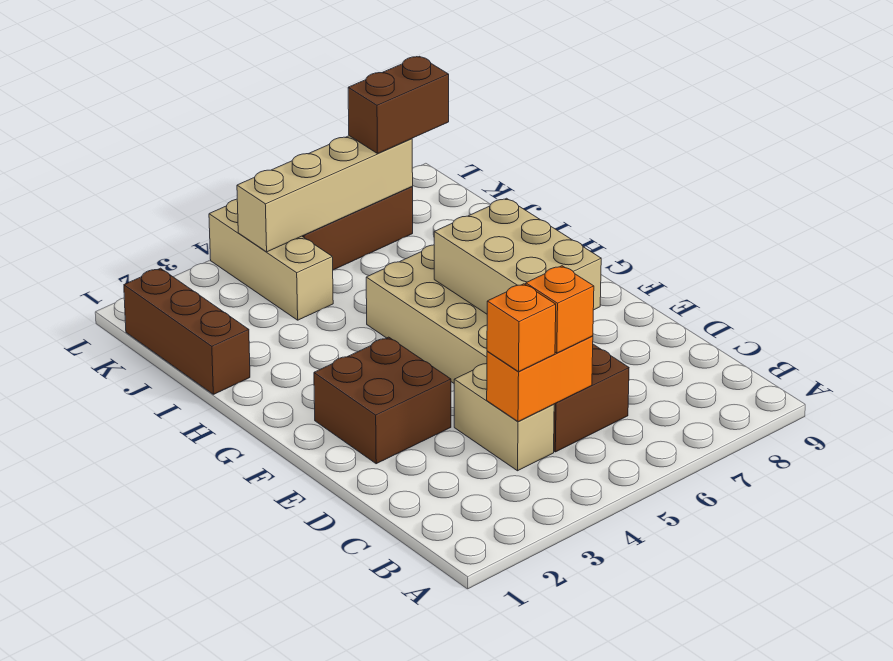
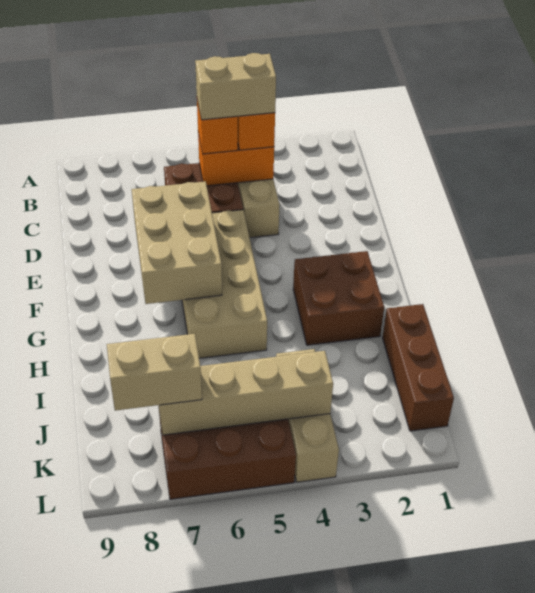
none -> tan 1x2 brick [195,53,276,120]
brown 2x2 brick [314,337,451,464] -> brown 2x2 brick moved to [293,251,384,345]
brown 1x2 brick [348,56,449,154] -> tan 1x2 brick [107,334,202,411]

